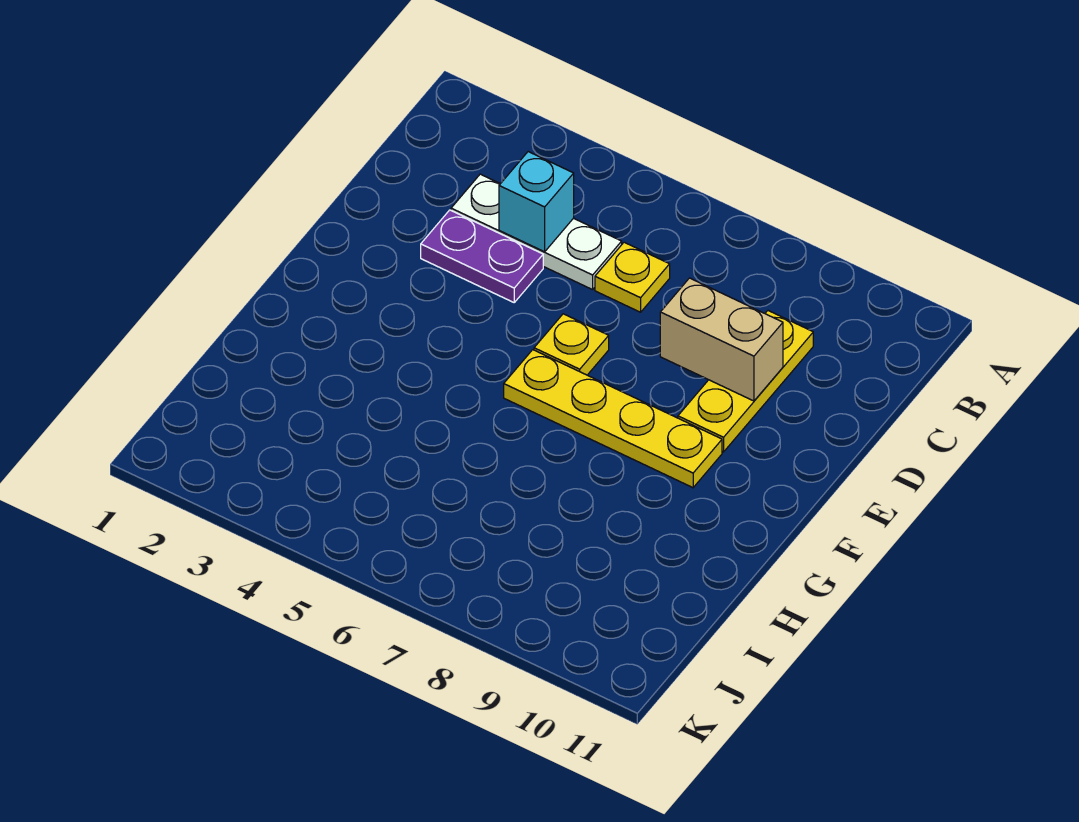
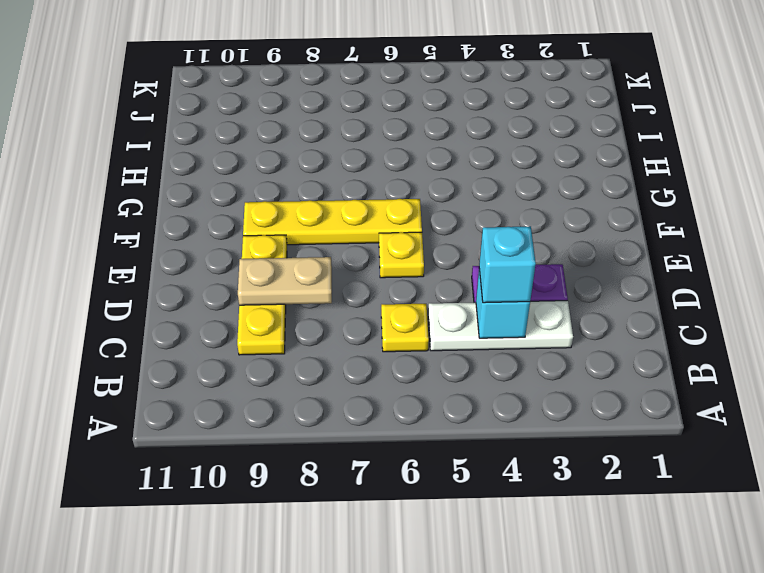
none -> cyan 1x1 brick [479,226,536,303]
tan 1x2 brick [660,278,783,401] -> tan 1x2 plate [238,257,332,305]

